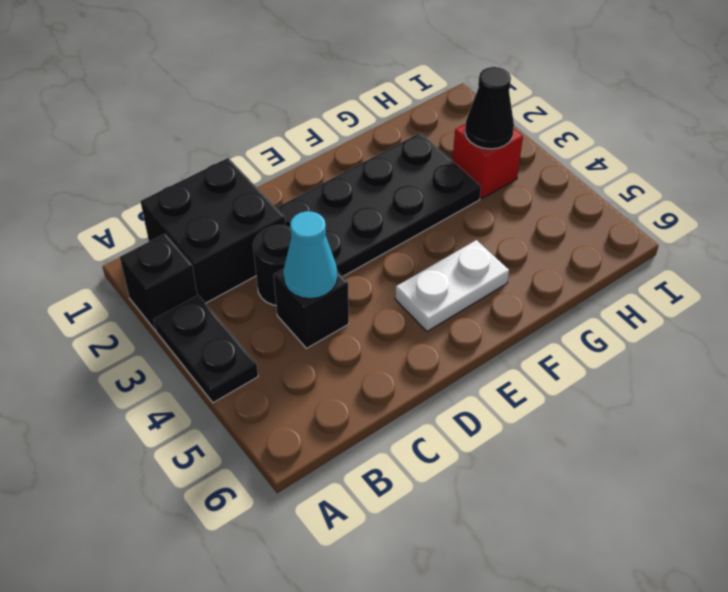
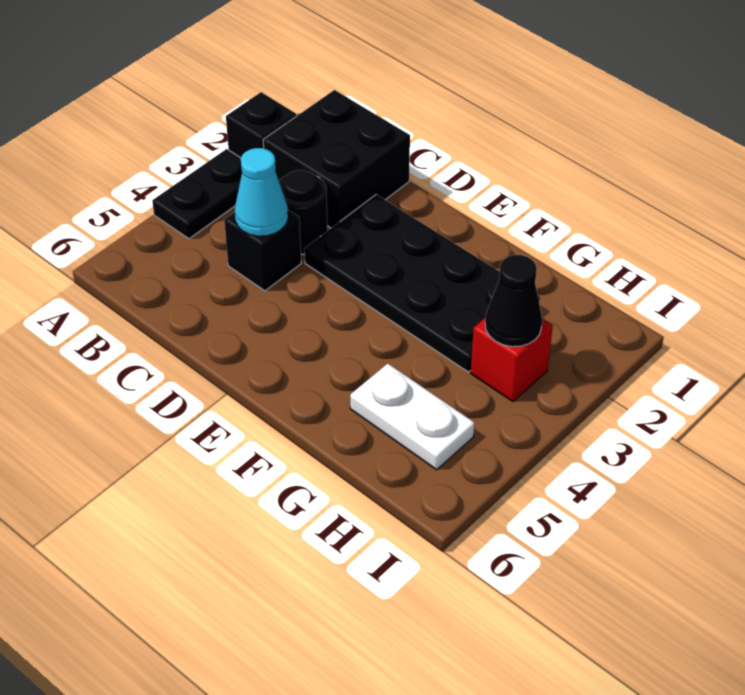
white 1x2 plate [395,240,509,331] -> white 1x2 plate moved to [350,364,475,470]

